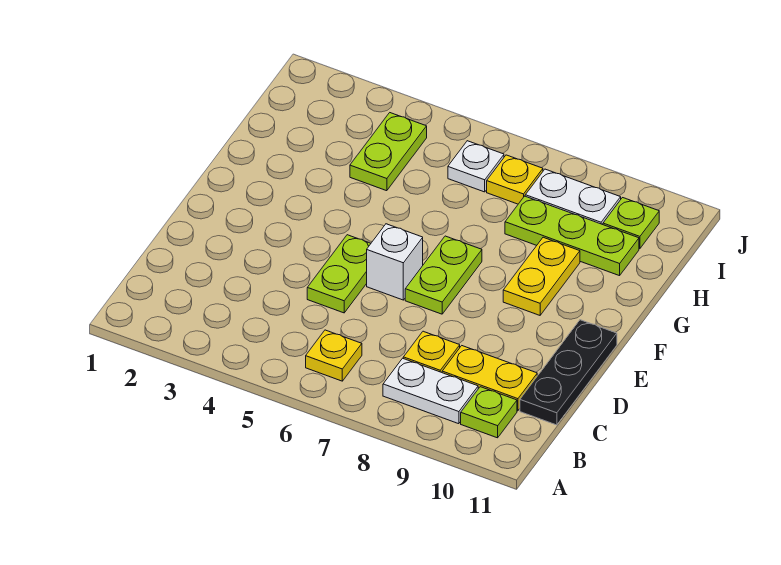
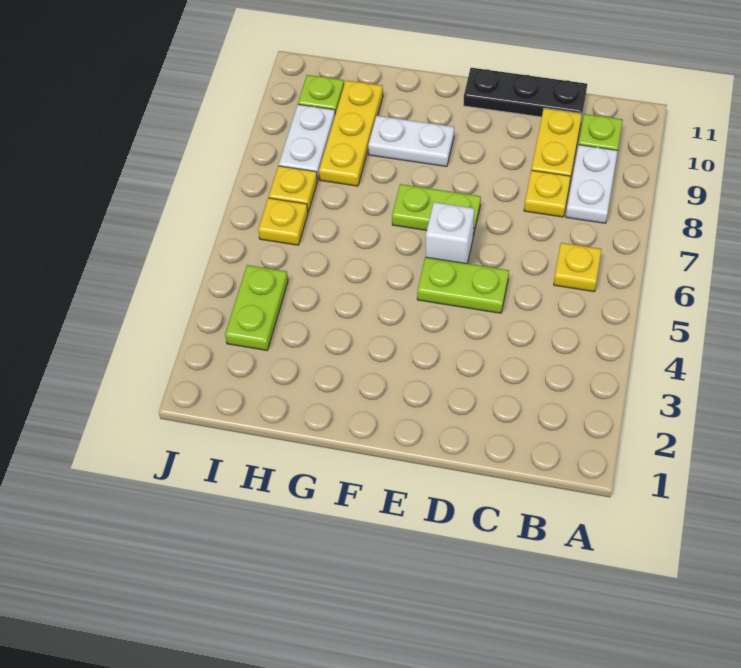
yellow 1x2 plate [503,237,580,315] -> white 1x2 plate [368,116,454,167]
lime 1x2 plate [350,113,427,191] -> lime 1x2 plate turned to [225,265,288,350]
lime 1x3 plate [505,196,639,276] -> yellow 1x3 plate [319,80,383,186]
white 1x1 plate [448,141,504,192] -> yellow 1x1 plate [258,198,308,245]

